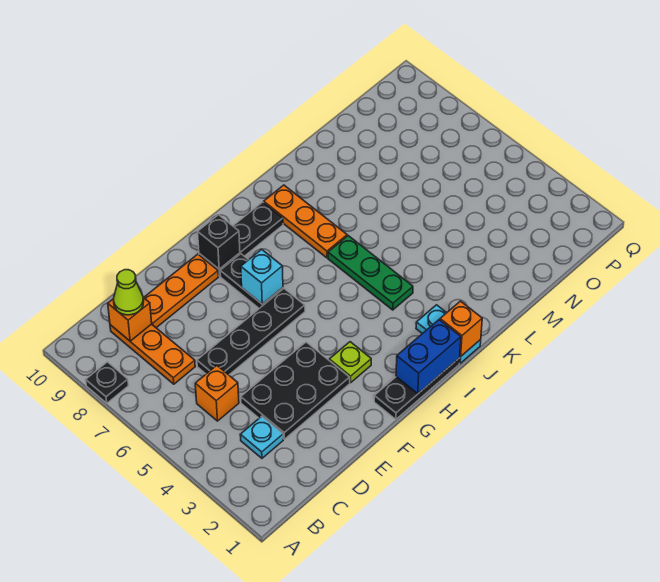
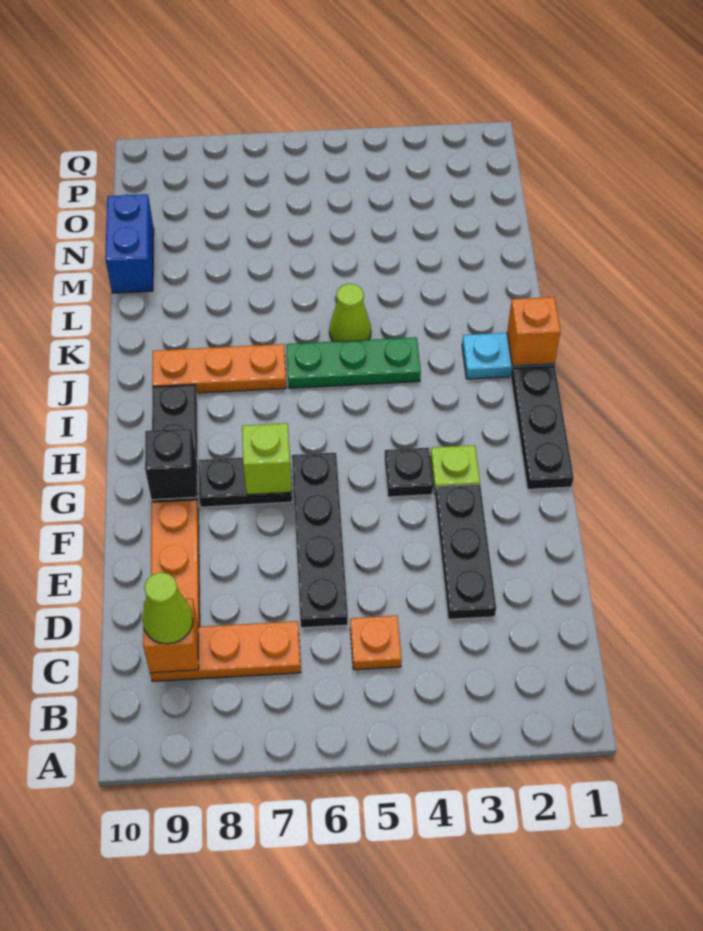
black 1x1 plate [86,362,129,403] -> black 1x1 plate moved to [385,448,433,497]
cyan 1x1 plate [240,416,283,458] -> none
orange 1x1 brick [195,365,239,421] -> orange 1x1 plate [350,616,401,670]
black 2x3 plate [241,342,350,439] -> black 1x3 plate [435,484,496,619]
cyan 1x1 brick [241,249,283,304] -> lime 1x1 brick [242,423,292,495]
blue 1x2 brick [396,320,461,394] -> blue 1x2 brick moved to [105,194,154,293]
none -> lime 1x1 cone [329,284,371,342]

